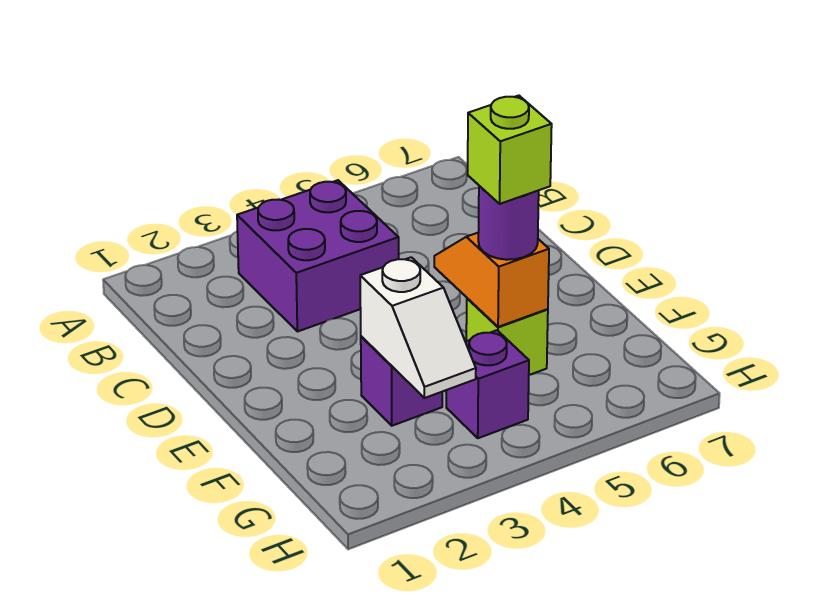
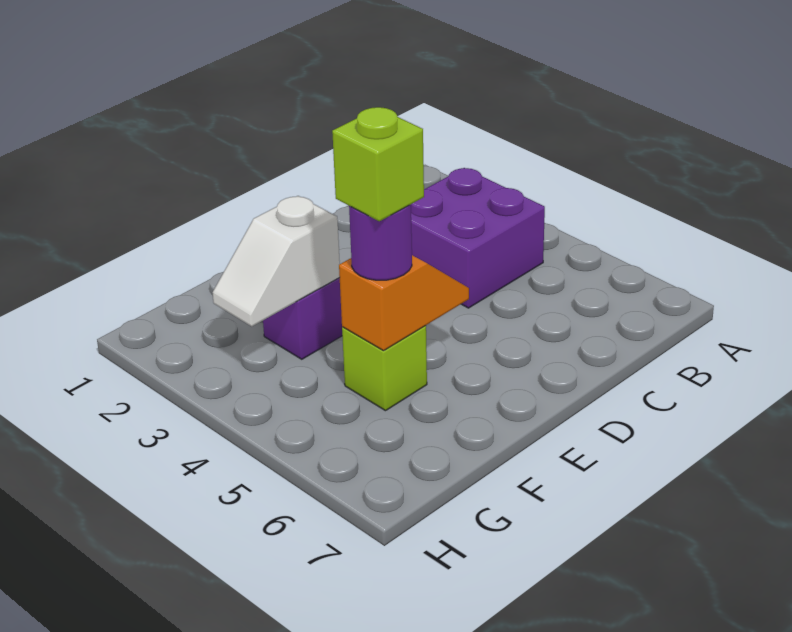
purple 1x1 brick [446,330,529,438] -> none

